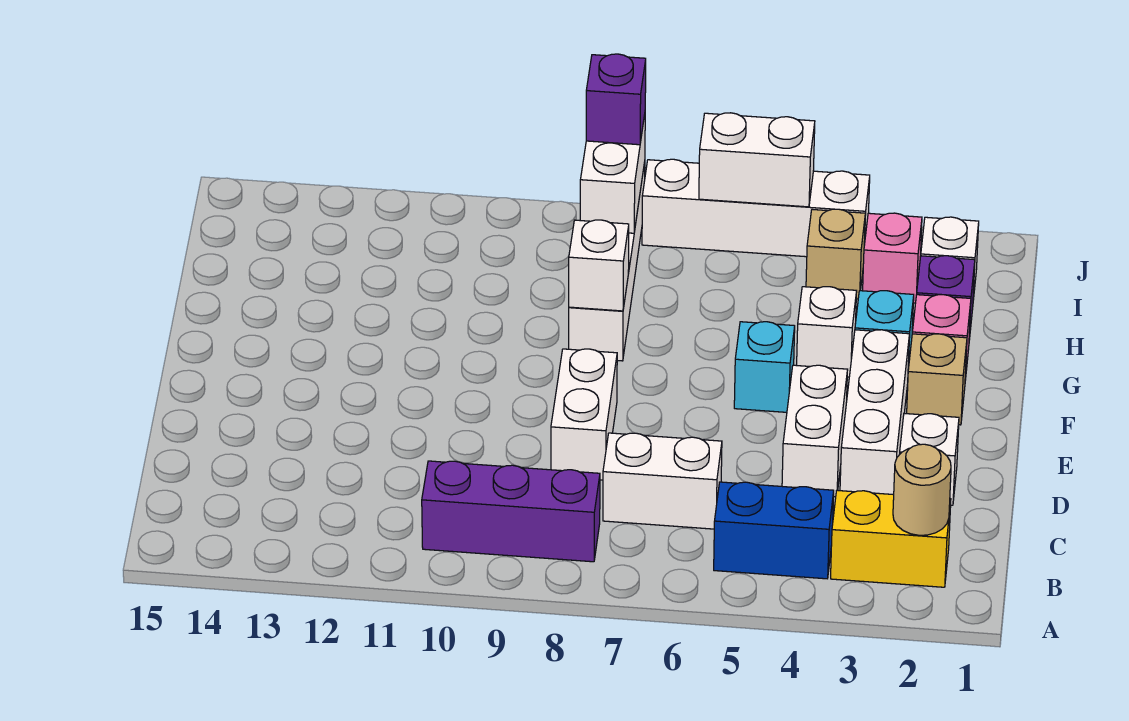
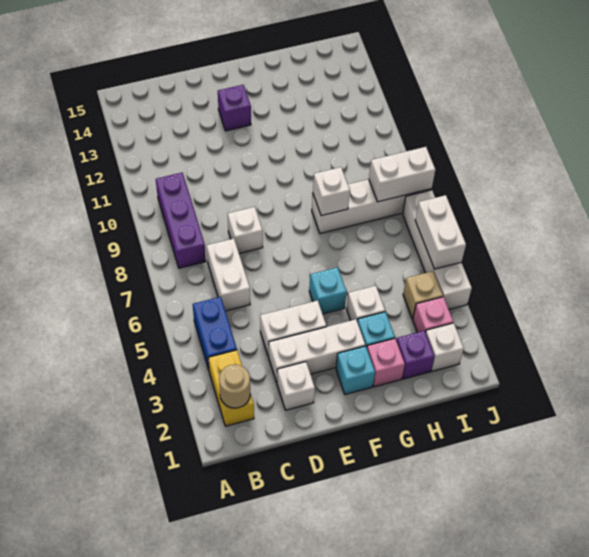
white 1x2 brick [551,349,617,480] -> white 1x1 brick [228,207,263,254]
tan 1x1 brick [907,334,967,425] -> cyan 1x1 brick [336,346,375,394]
purple 1x1 brick [586,54,646,145] -> purple 1x1 brick moved to [218,85,251,131]

